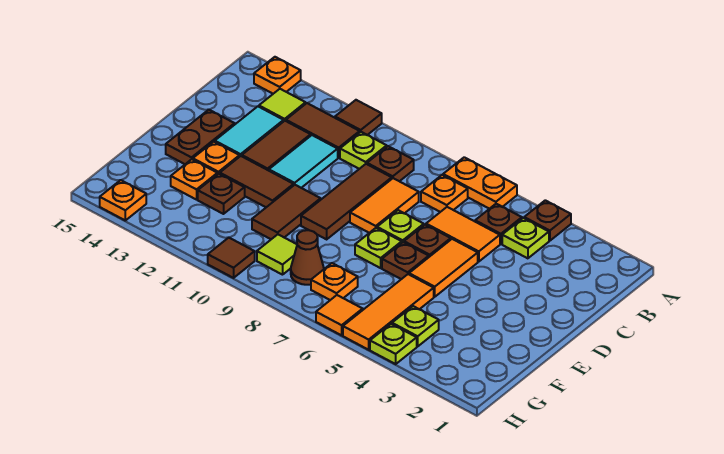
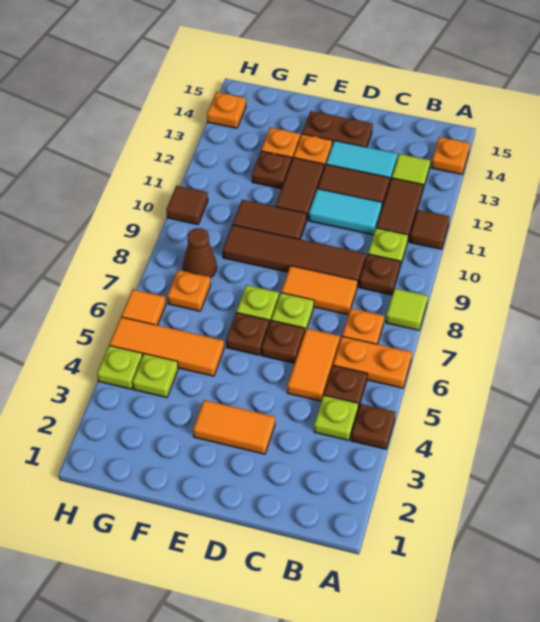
orange 1x2 plate [443,157,517,209] -> orange 1x2 plate turned to [333,336,412,388]
brown 1x3 tile [301,164,392,239] -> brown 1x4 tile [223,225,366,287]
orange 1x2 tile [409,239,478,297] -> orange 1x2 tile moved to [193,400,275,454]
lime 1x1 tile [257,234,297,275] -> lime 1x1 tile moved to [386,288,428,330]

